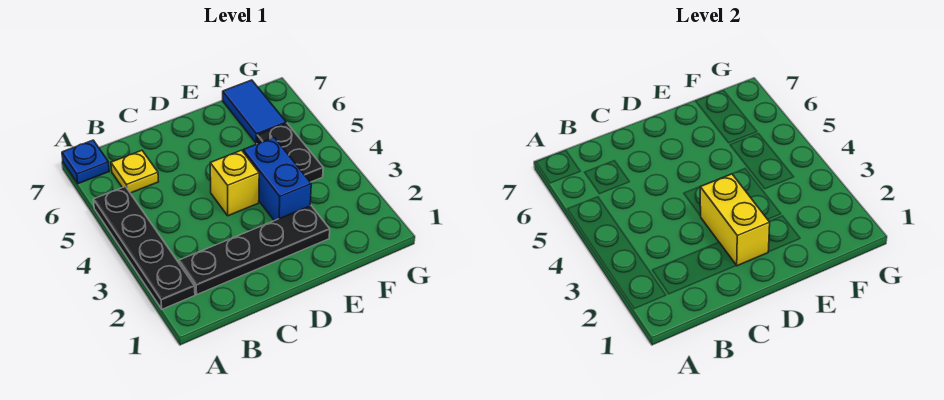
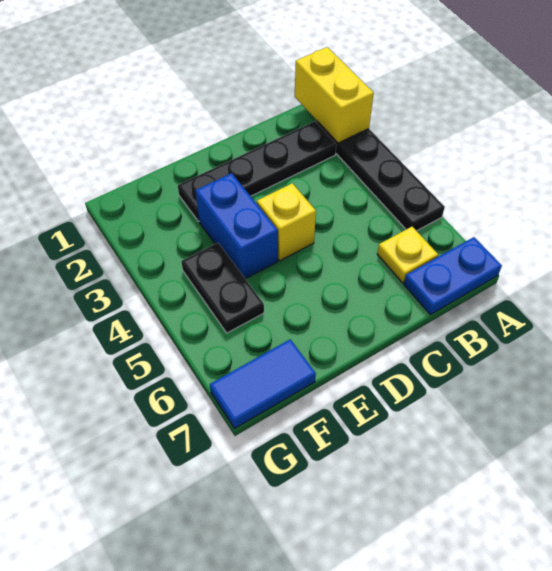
blue 1x1 plate [62,140,109,184] -> blue 1x2 plate [404,237,502,315]
yellow 1x2 brick [700,174,770,266] -> yellow 1x2 brick moved to [295,47,374,143]
blue 1x2 tile [223,80,286,143] -> blue 1x2 tile turned to [210,339,316,428]

